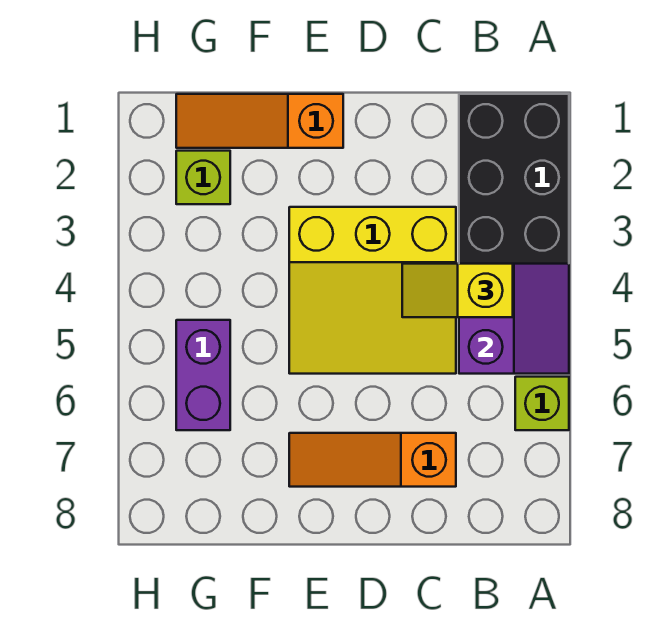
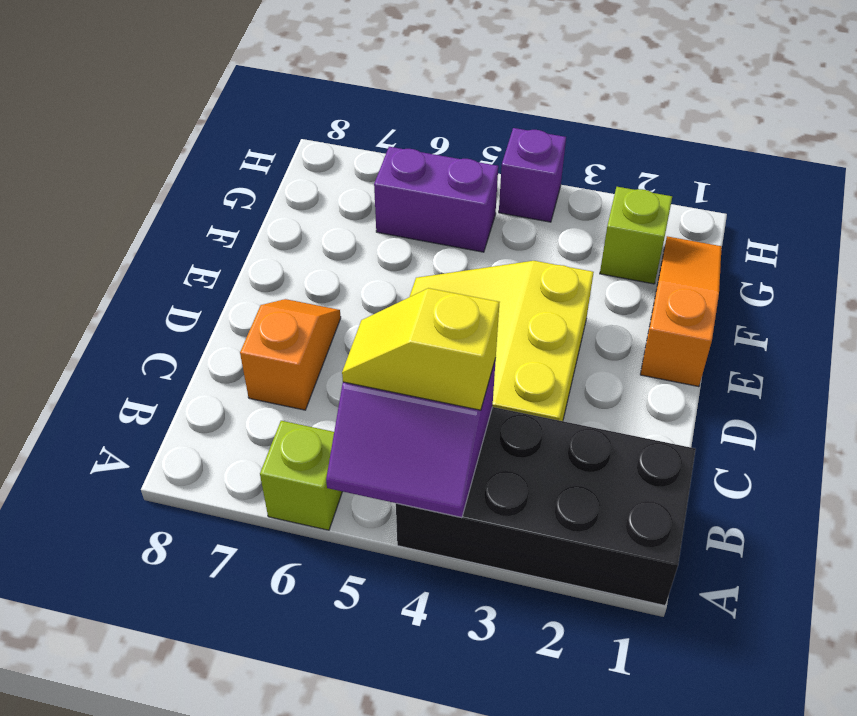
yellow 1x2 slope [402,264,513,317] -> yellow 1x2 slope turned to [342,288,499,410]
orange 1x3 slope [289,433,456,487] -> orange 1x2 slope [240,299,341,410]
none -> purple 1x1 brick [499,128,566,222]

